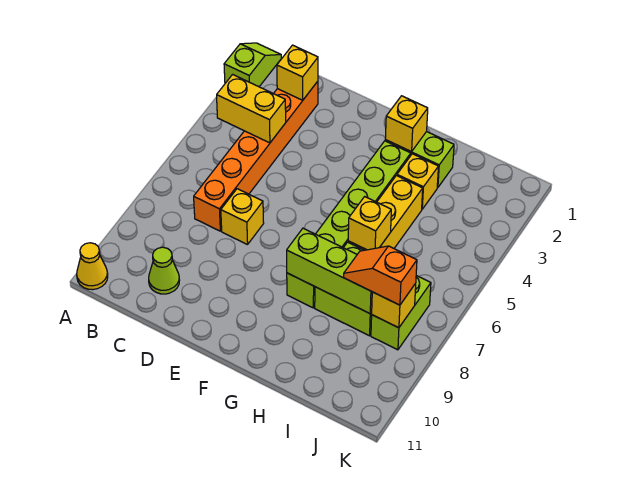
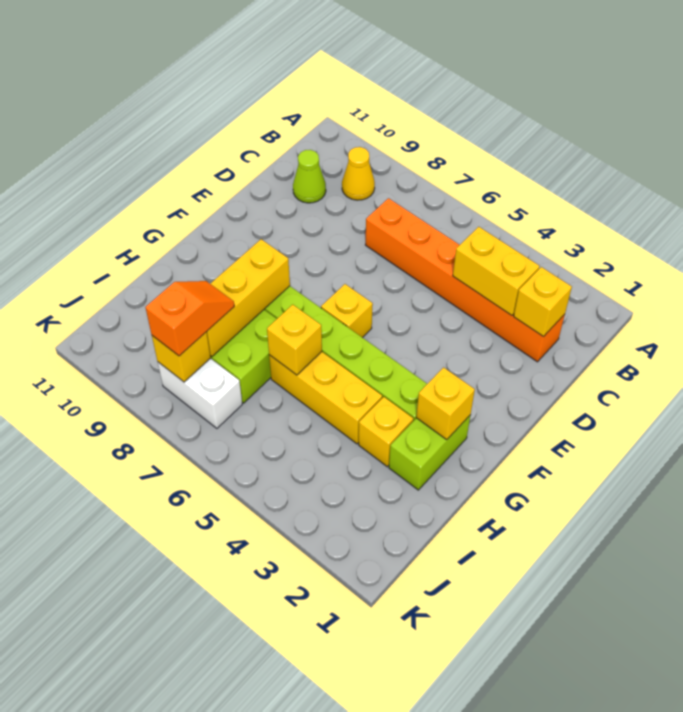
lime 1x2 slope [224,43,281,87] -> none
yellow 1x1 cone [77,243,108,290] -> yellow 1x1 cone moved to [342,147,375,200]
yellow 1x2 brick [217,75,286,143] -> yellow 1x2 brick turned to [453,227,540,315]
yellow 1x1 brick [221,189,264,245] -> yellow 1x1 brick moved to [321,284,373,338]
lime 1x3 brick [287,228,372,314] -> yellow 1x3 brick [207,239,290,357]
lime 1x2 brick [371,276,431,350] -> white 1x2 brick [158,358,242,428]

